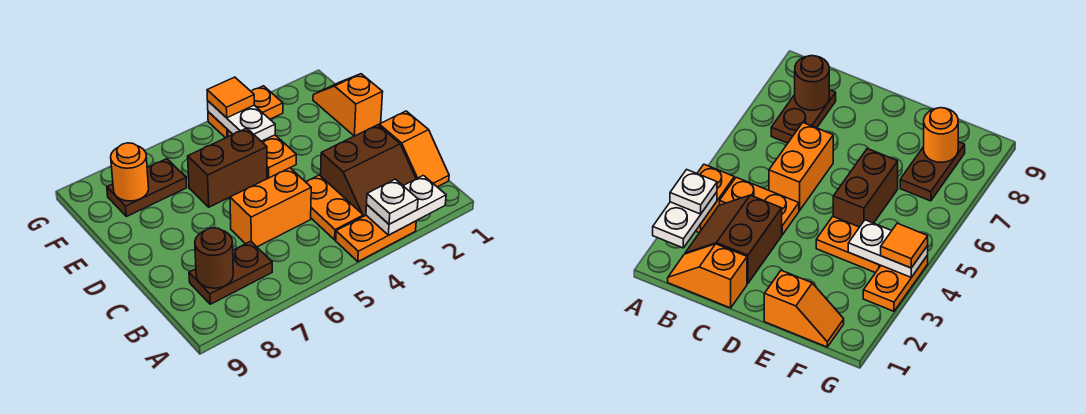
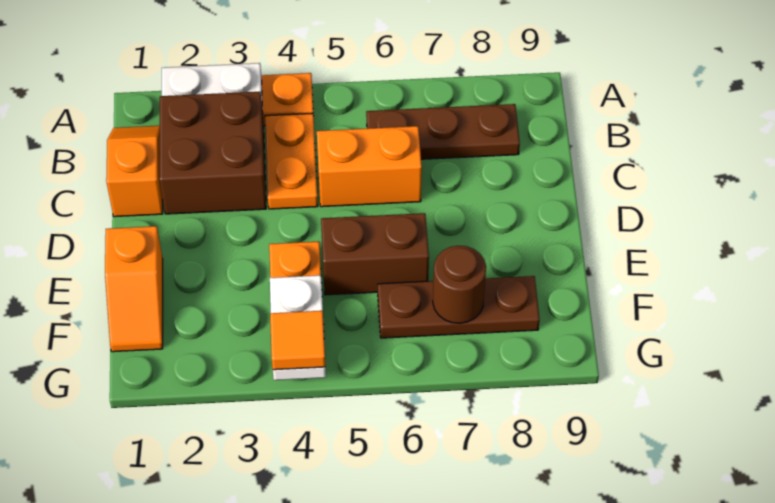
white 1x1 plate [367,179,418,224] -> none
brown 2x2 slope [321,125,416,216] -> brown 2x2 brick [160,92,266,214]
brown 1x2 plate [189,241,272,304] -> brown 1x3 plate [366,104,520,159]
brown 1x1 round brick [195,228,233,288] -> brown 1x1 round brick moved to [433,246,486,323]
brown 1x2 plate [107,159,187,217] -> brown 1x3 plate [378,276,540,338]
orange 1x1 round brick [111,143,149,201] -> none
orange 1x2 plate [208,86,283,138] -> none

